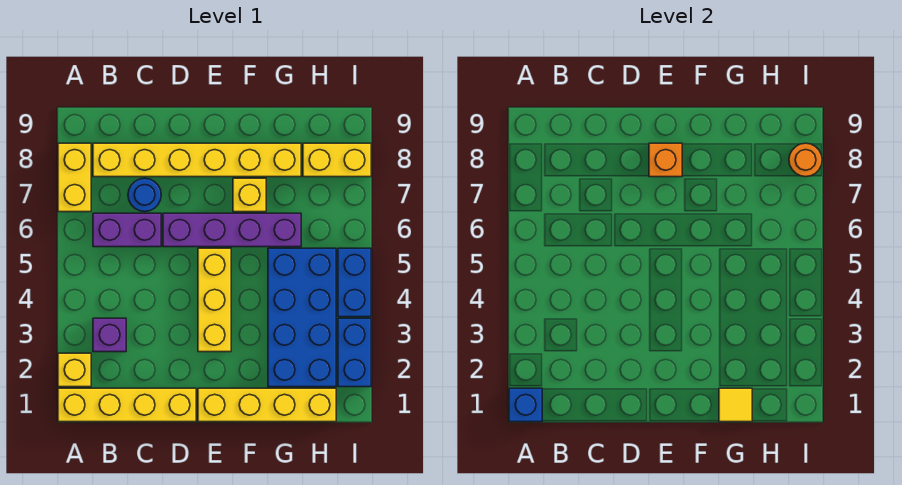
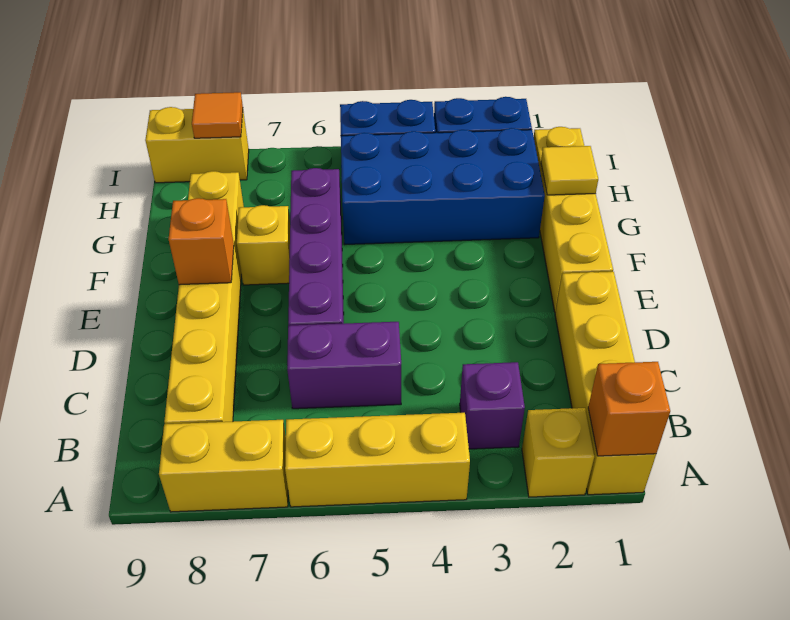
blue 1x1 brick [509,388,542,422] -> orange 1x1 brick [588,362,670,456]
purple 1x2 brick [93,213,161,247] -> purple 1x2 brick turned to [287,322,401,409]
blue 1x1 round brick [128,178,161,212] -> none
yellow 1x3 brick [198,248,231,352] -> yellow 1x3 brick moved to [285,413,470,507]
yellow 1x2 brick [303,143,371,177] -> yellow 1x2 brick turned to [145,107,249,183]
orange 1x1 round brick [789,143,822,177] -> orange 1x1 tile [192,92,243,138]

